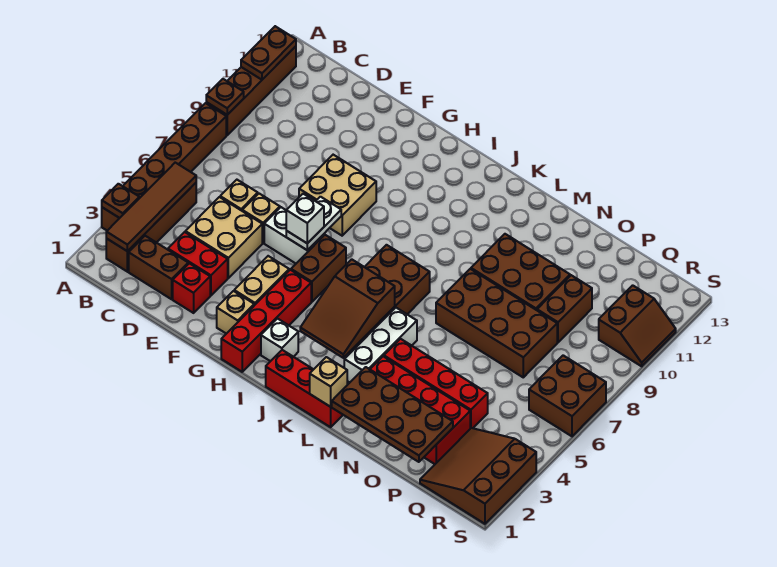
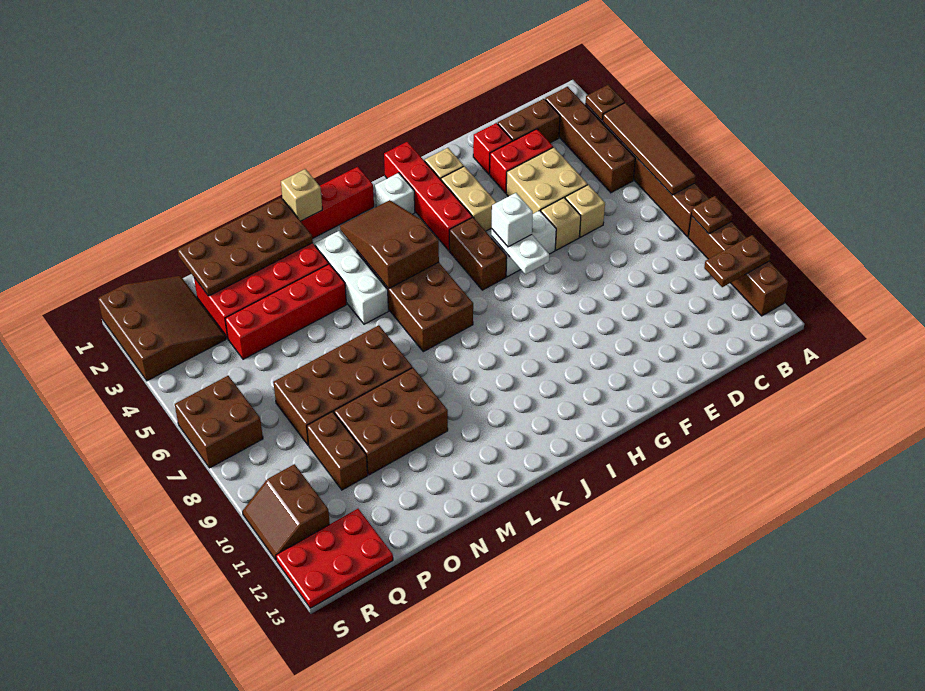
brown 1x2 plate [241,26,296,80] -> brown 1x2 plate turned to [704,235,771,287]
brown 1x4 tile [106,163,196,251] -> brown 1x4 tile moved to [603,103,696,195]
tan 2x2 brick [299,155,376,236] -> none
none -> red 2x3 plate [276,509,393,608]

